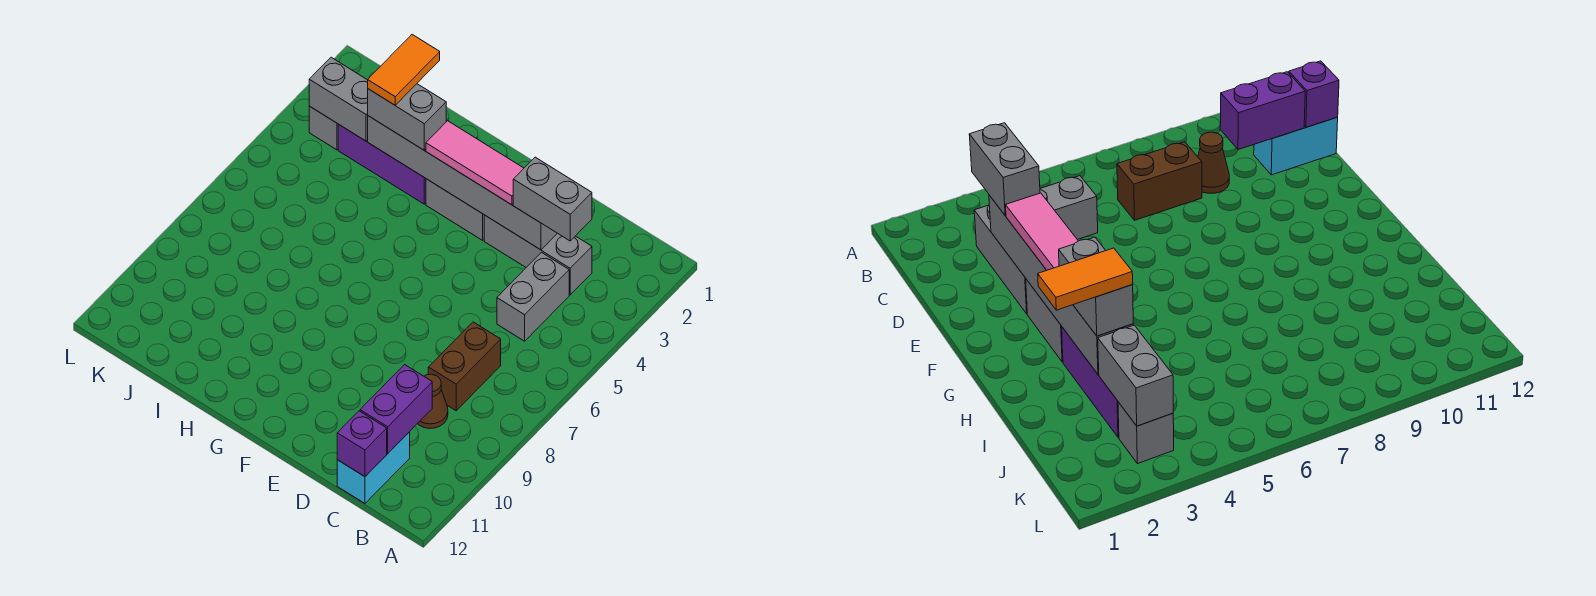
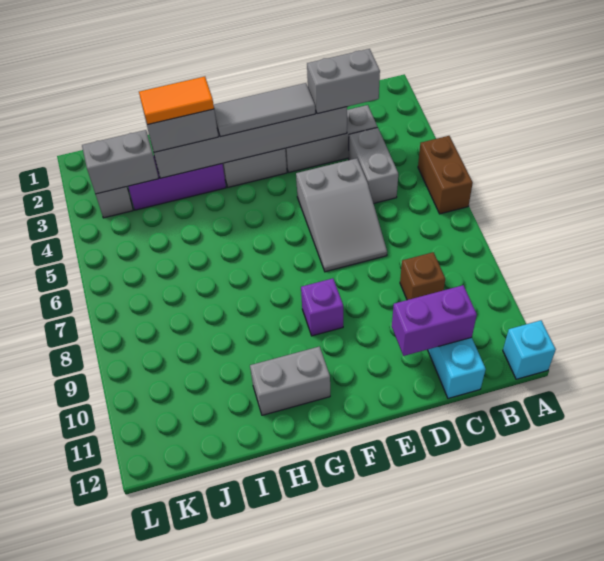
none -> cyan 1x1 brick [503,320,556,379]
brown 1x2 brick [428,322,501,411] -> brown 1x2 brick moved to [418,136,473,214]
brown 1x1 cone [417,374,448,428] -> brown 1x1 brick [400,252,445,300]
purple 1x2 brick [360,365,432,453] -> purple 1x2 brick turned to [392,285,477,356]
purple 1x1 brick [337,411,387,477] -> purple 1x1 brick moved to [301,278,343,336]
none -> grey 2x3 slope [296,158,387,272]
pink 1x3 tile [426,121,524,205] -> grey 1x3 tile [214,83,315,137]
none -> grey 1x2 brick [250,347,330,415]
orange 1x2 tile [368,35,440,105] -> orange 1x2 tile turned to [139,77,214,125]

